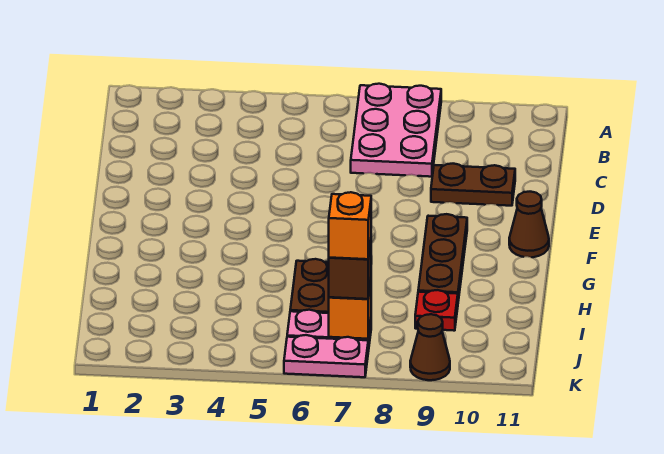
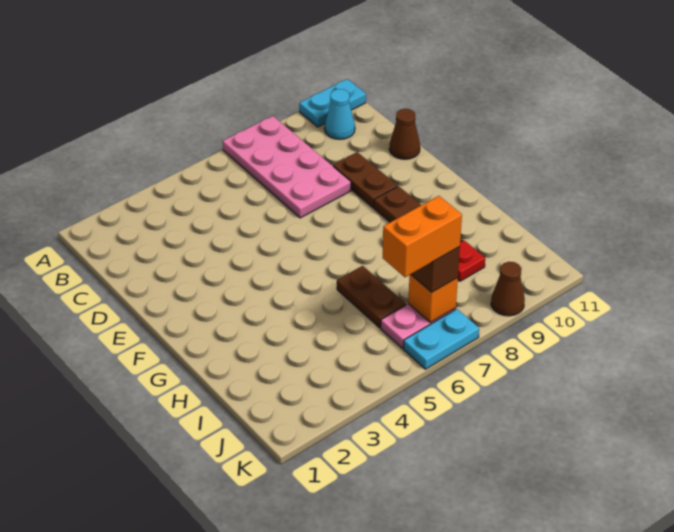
pink 2x3 plate [351,84,441,177] -> pink 2x4 plate [223,116,351,218]
none -> cyan 1x2 plate [299,79,366,127]
none -> cyan 1x1 cone [325,89,355,139]
brown 1x2 plate [431,164,515,206] -> brown 1x2 plate turned to [333,152,397,208]
brown 1x1 cone [509,192,549,257] -> brown 1x1 cone moved to [389,109,420,159]
orange 1x1 brick [329,192,371,259] -> orange 1x2 brick [383,196,462,277]
pink 1x2 plate [284,335,368,377] -> cyan 1x2 plate [403,309,479,369]

